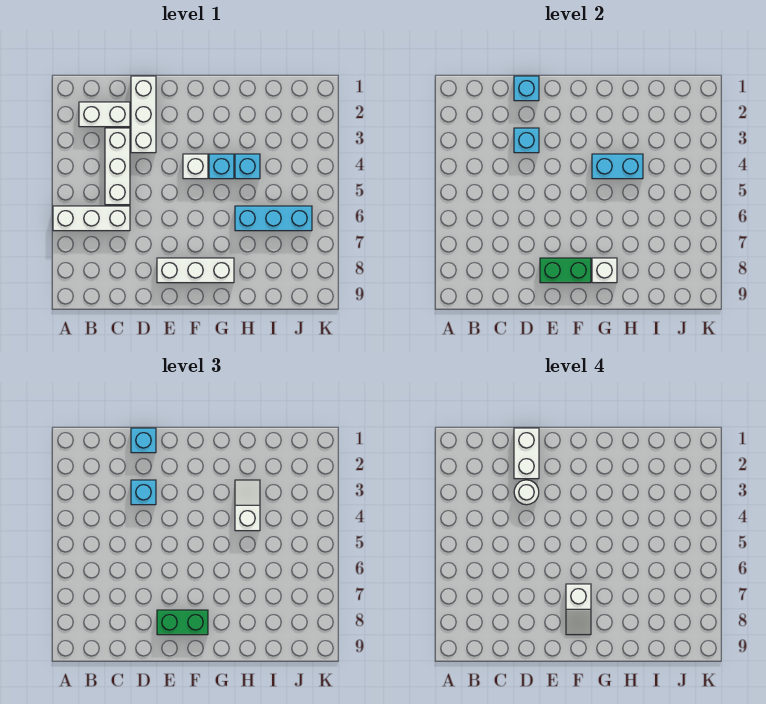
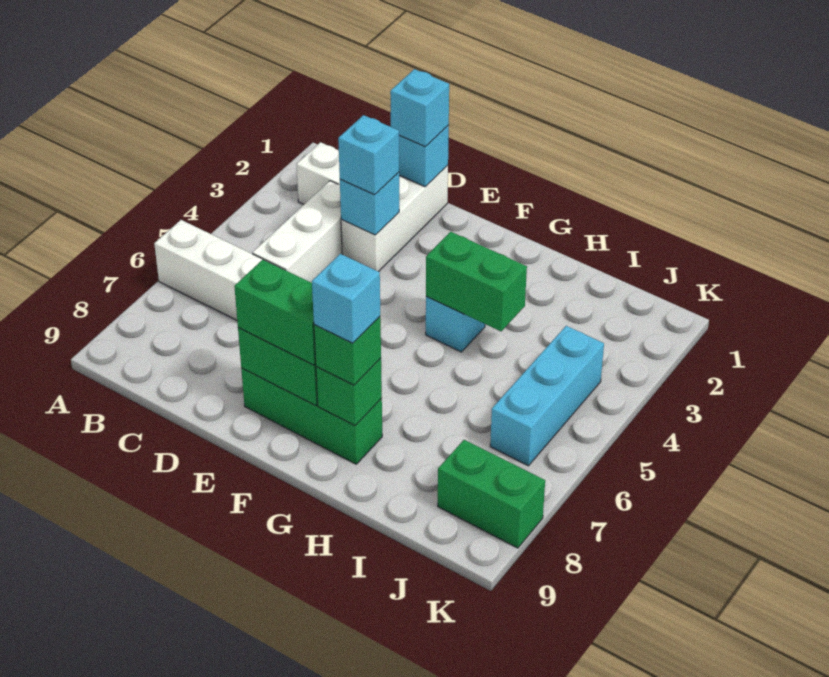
white 1x2 brick [514,428,539,479] -> none
white 1x1 round brick [514,480,539,505] -> none
white 1x3 brick [157,258,234,283] -> green 1x3 brick [241,368,382,464]
white 1x1 brick [183,154,208,179] -> none
white 1x2 slope [566,584,591,635] -> none
cyan 1x2 brick [592,154,643,179] -> green 1x2 brick [426,232,527,331]
white 1x1 brick [592,258,617,283] -> green 1x1 brick [316,358,382,426]
none -> green 1x1 brick [314,317,381,385]
white 1x2 slope [235,480,260,531] -> none
cyan 1x1 brick [235,154,260,179] -> cyan 1x1 brick moved to [312,254,380,343]
cyan 1x3 brick [235,206,312,231] -> cyan 1x3 brick turned to [490,326,604,466]
none -> green 1x2 brick [438,440,545,548]

